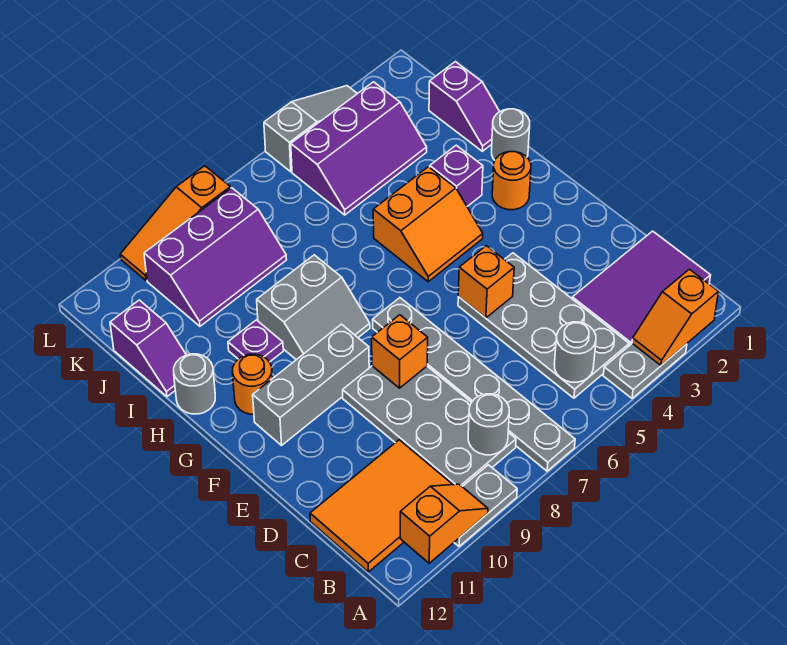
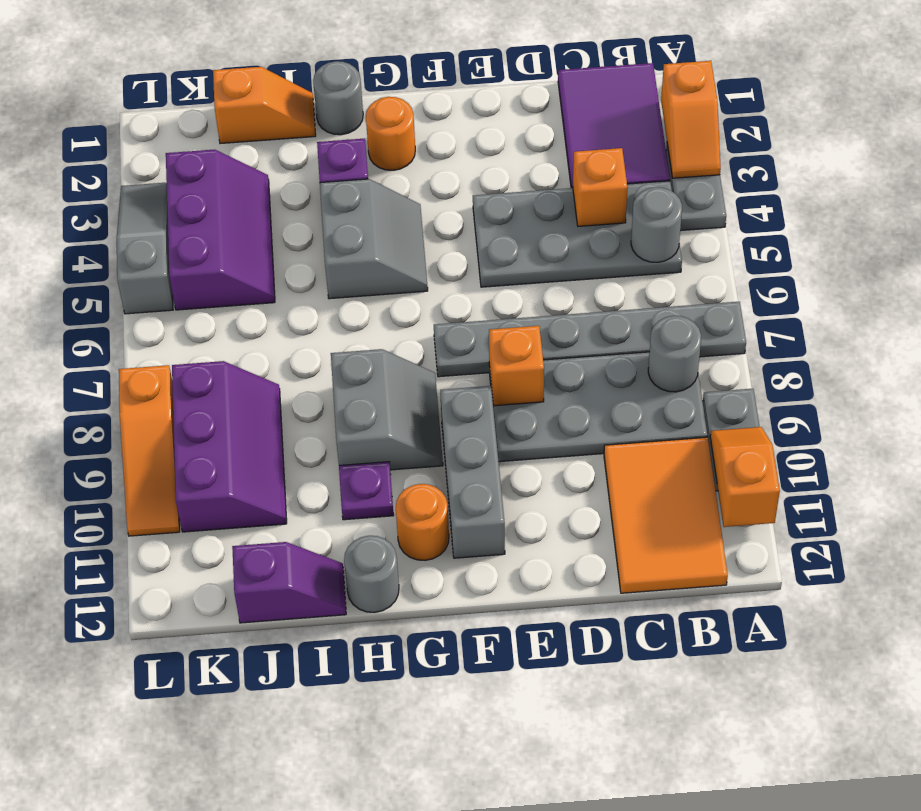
orange 1x1 brick [458,246,514,318] -> orange 1x1 brick moved to [573,148,628,226]
orange 2x2 slope [373,167,483,282] -> grey 2x2 slope [320,179,428,299]
purple 1x2 slope [429,62,500,151] -> orange 1x2 slope [213,67,316,144]

